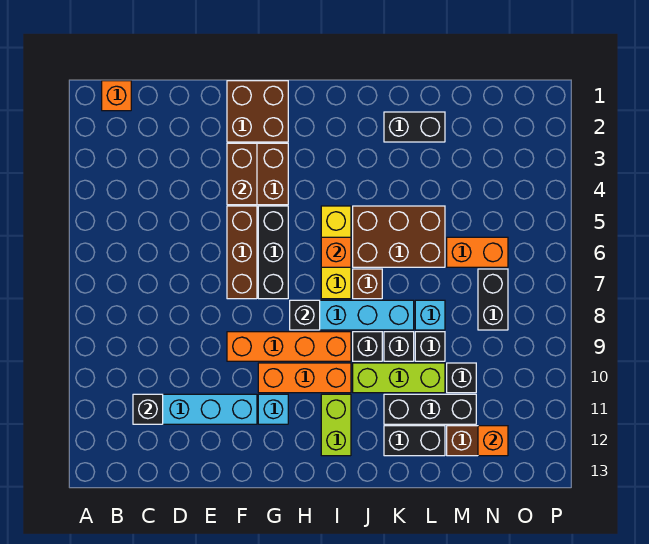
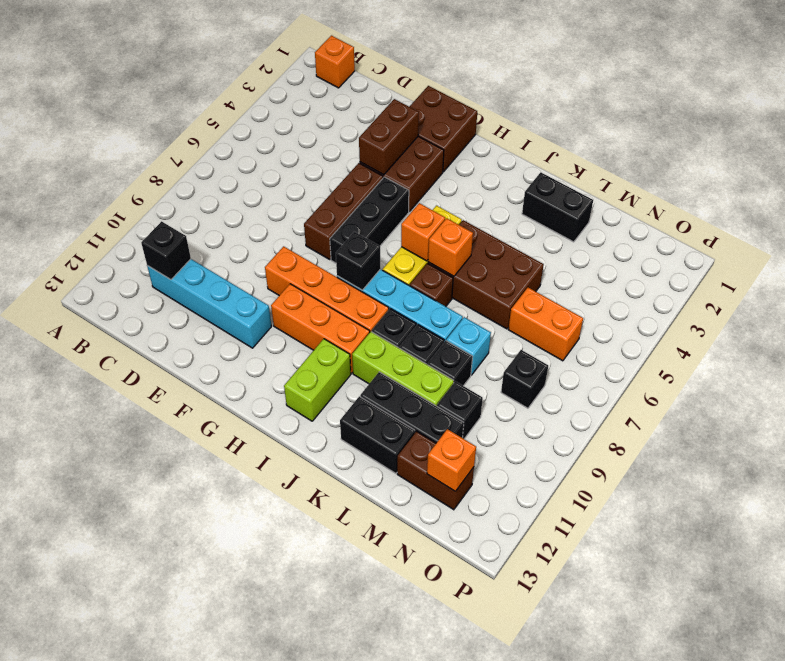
cyan 1x1 brick [258,394,288,424] -> none
none -> orange 1x1 brick [428,218,473,276]
black 1x2 brick [478,269,508,330] -> black 1x1 brick [501,350,548,408]

